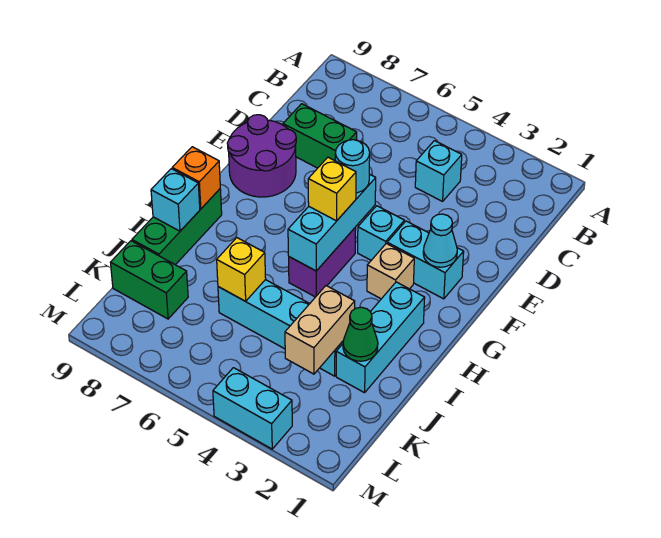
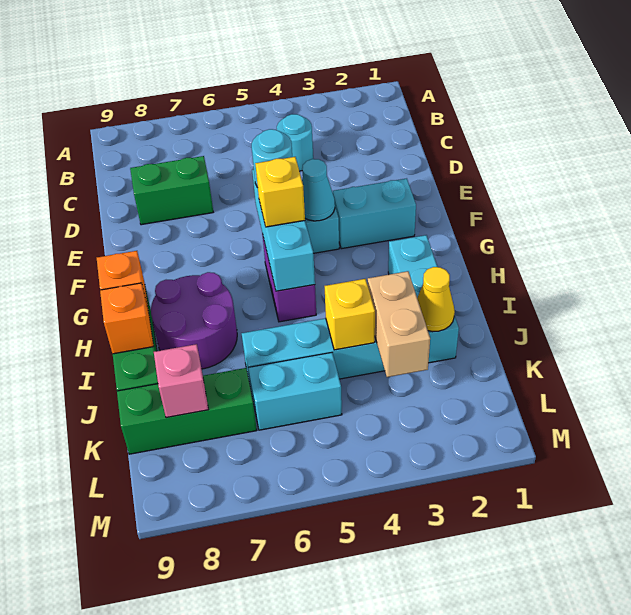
cyan 1x1 brick [415,141,462,201] -> cyan 1x1 round brick [277,114,313,171]
purple 2x2 round brick [227,115,296,197] -> purple 2x2 round brick moved to [151,272,237,369]
cyan 1x1 cone [423,214,457,267] -> cyan 1x1 cone moved to [302,159,335,221]
tan 1x1 brick [367,243,414,299] -> none
cyan 1x1 brick [151,169,200,231] -> orange 1x1 brick [100,283,154,354]
green 1x1 cone [343,307,378,361] -> yellow 1x1 cone [417,267,455,332]
yellow 1x1 brick [217,238,266,301] -> yellow 1x1 brick moved to [325,279,375,350]
green 1x2 brick [110,241,188,319] -> green 1x3 brick [117,368,257,454]
none -> pink 1x1 brick [154,344,209,418]
cyan 1x2 brick [213,368,292,449] -> cyan 1x2 brick moved to [248,353,342,430]

